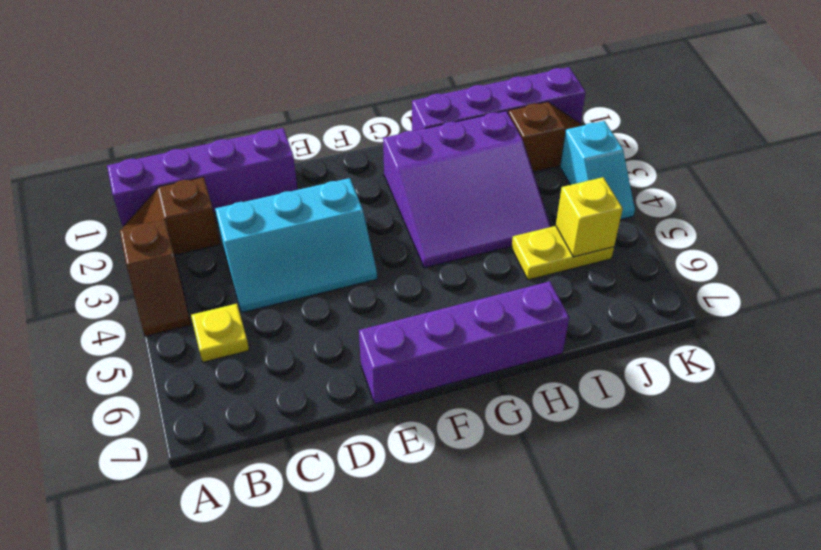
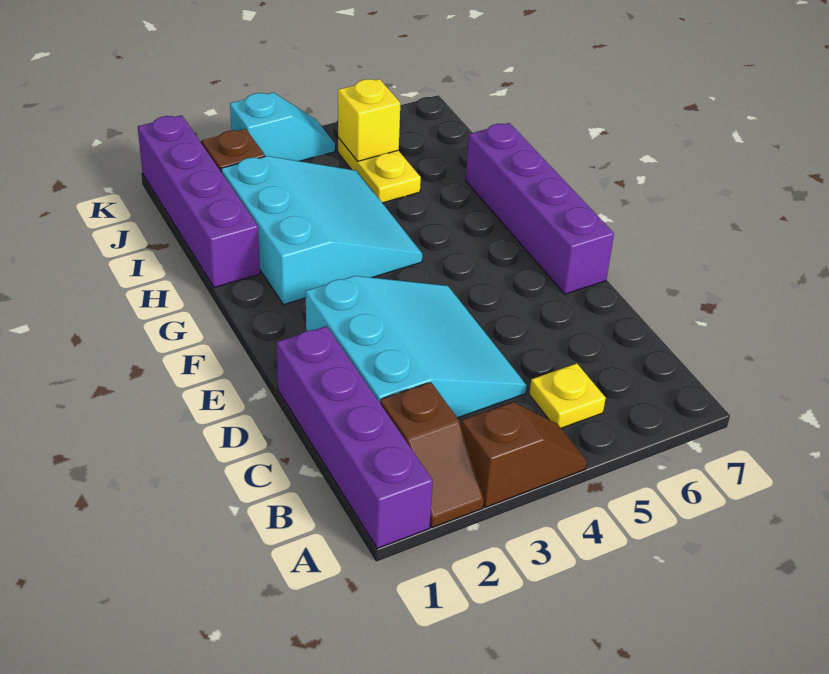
cyan 2x3 slope [215,178,377,313] -> cyan 3x3 slope [306,276,527,418]
purple 3x3 slope [383,111,551,268] -> cyan 3x3 slope [221,156,422,305]

